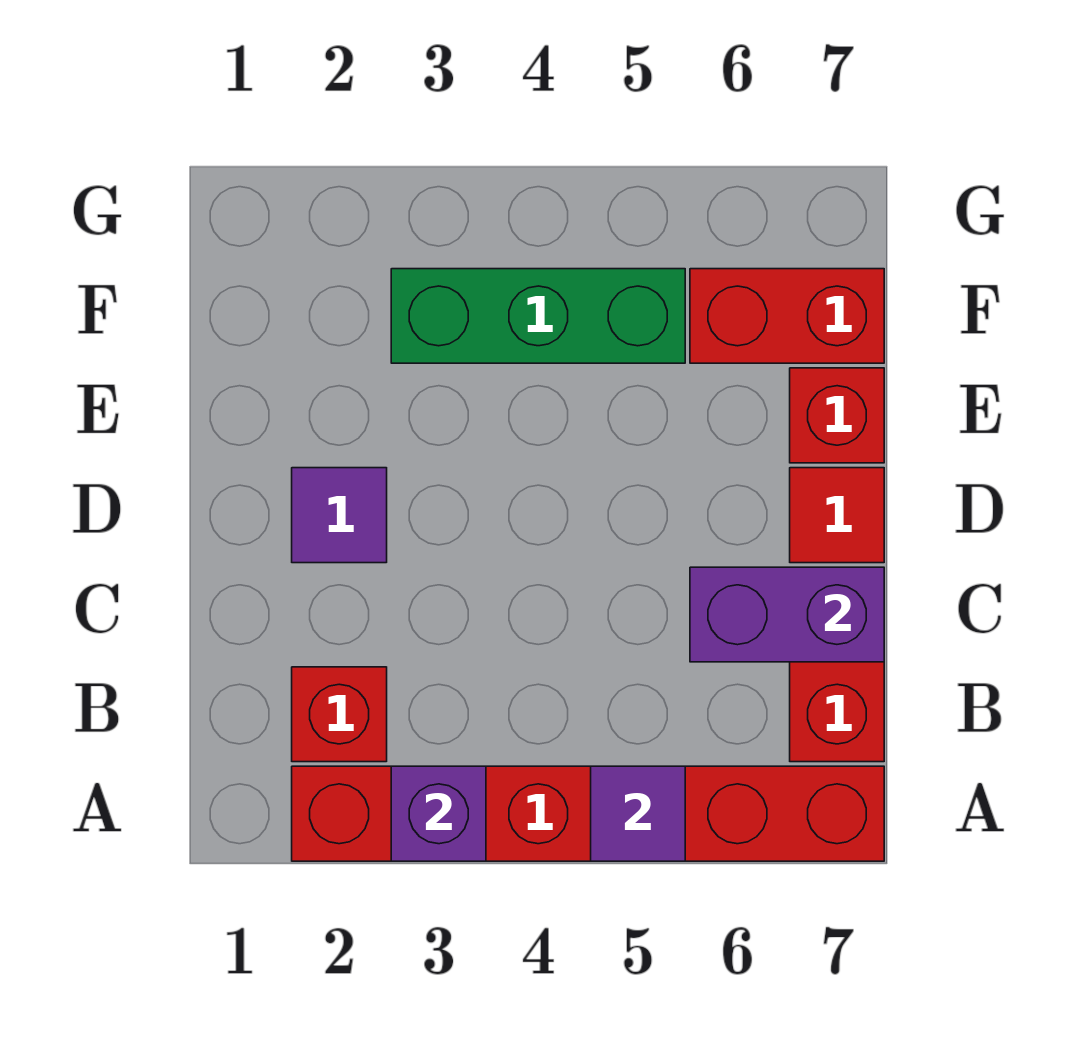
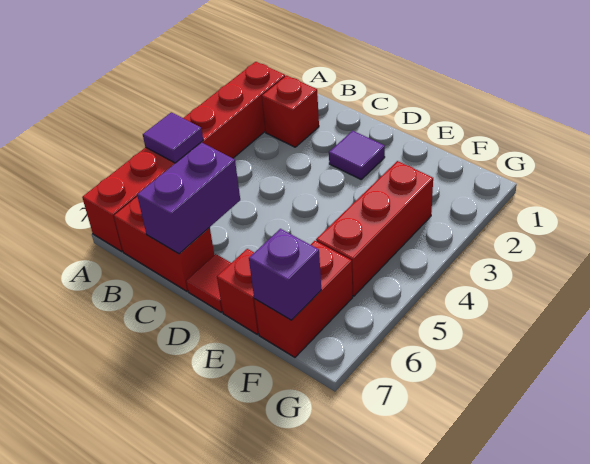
purple 1x1 brick [391,766,486,861] -> purple 1x1 brick moved to [249,229,321,320]
green 1x3 brick [391,269,685,363] -> red 1x3 brick [316,161,433,296]

